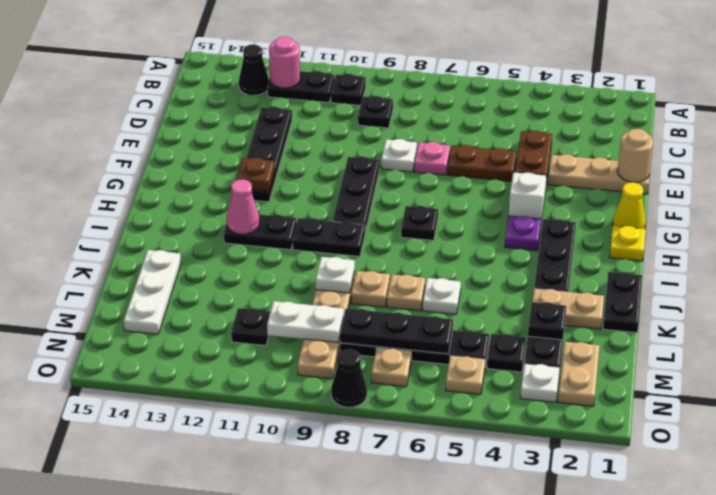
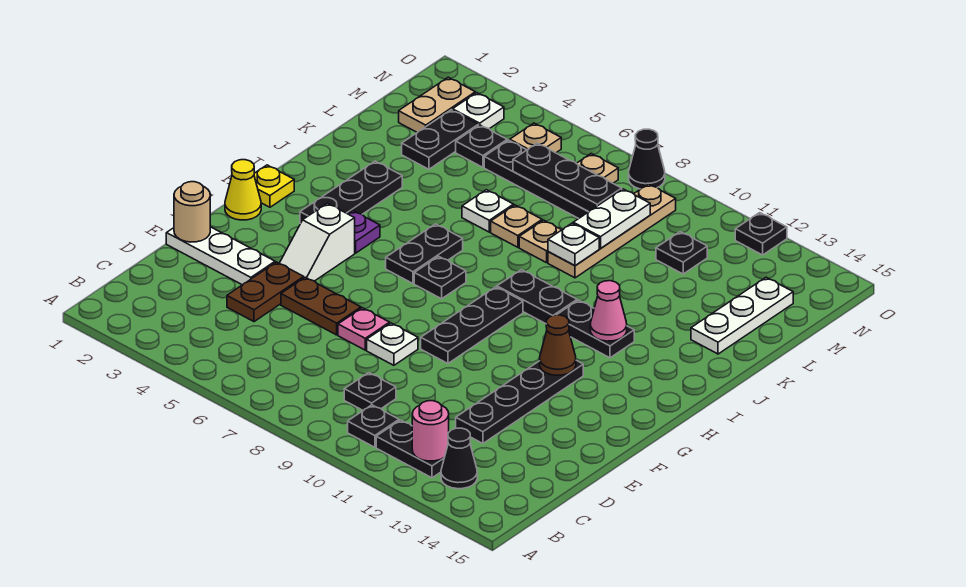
tan 1x3 plate [548,154,650,194] -> white 1x3 plate [166,227,275,285]
brown 1x1 plate [236,158,275,192] -> brown 1x1 cone [540,315,576,375]
black 1x2 plate [603,272,642,333] -> black 1x2 plate moved to [386,224,463,283]
tan 1x2 plate [532,289,604,329] -> none
black 1x1 plate [528,302,566,340] -> black 1x1 plate moved to [735,213,787,255]
white 1x2 plate [267,301,344,342] -> white 1x2 plate turned to [573,189,650,248]

